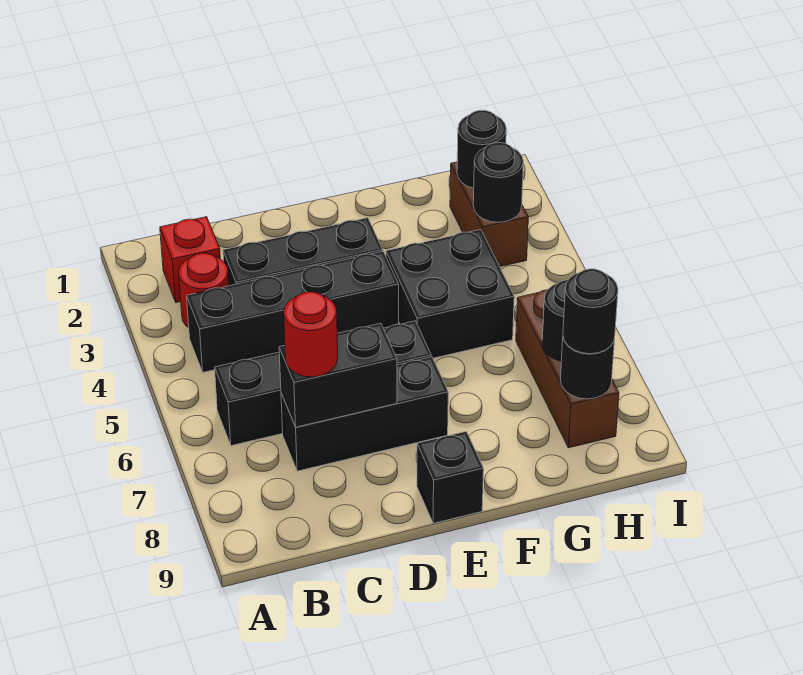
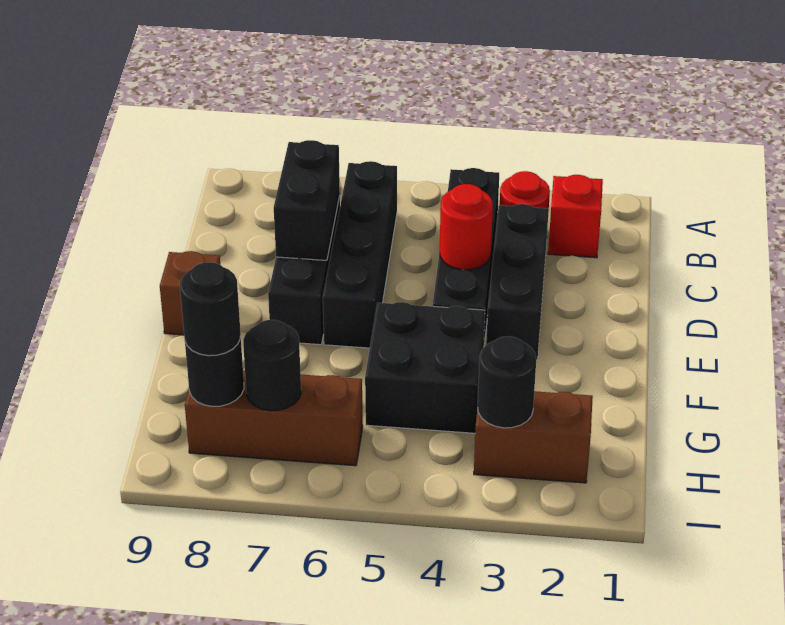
red 1x1 round brick [284,292,338,377] -> red 1x1 round brick moved to [440,184,493,270]
black 1x1 brick [417,431,484,523] -> brown 1x1 brick [160,251,220,335]
black 1x1 round brick [457,110,506,189] -> none

